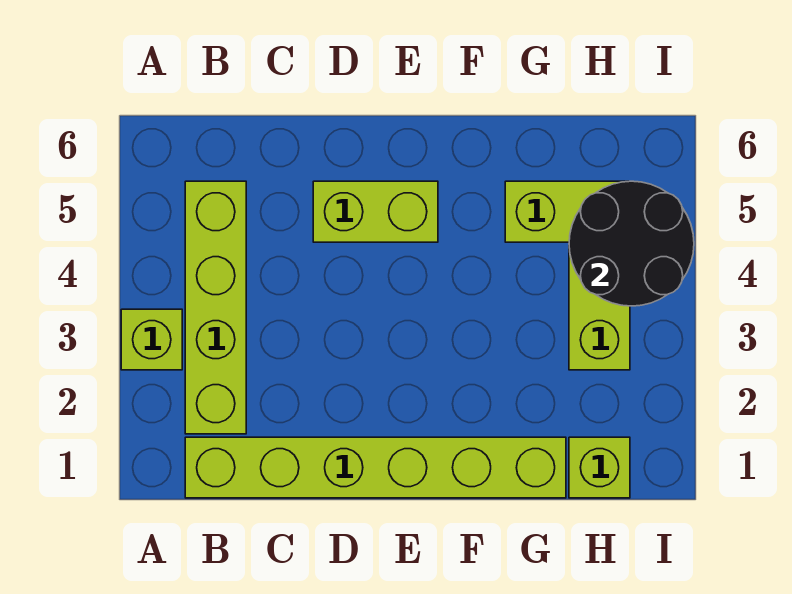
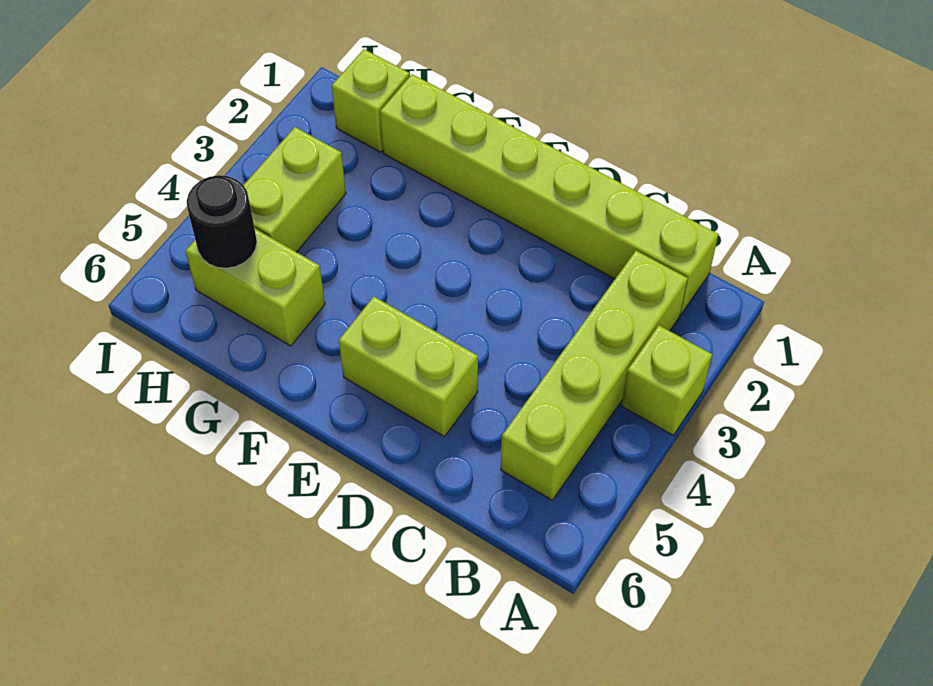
black 2x2 round brick [569,181,694,306] -> black 1x1 round brick [187,175,257,268]

